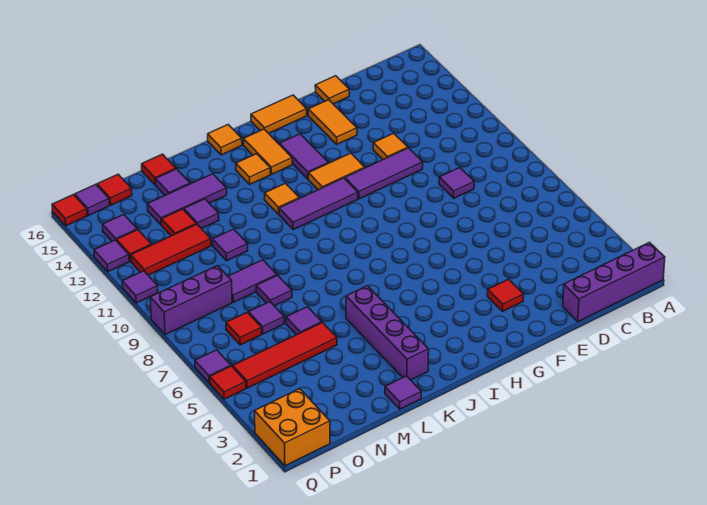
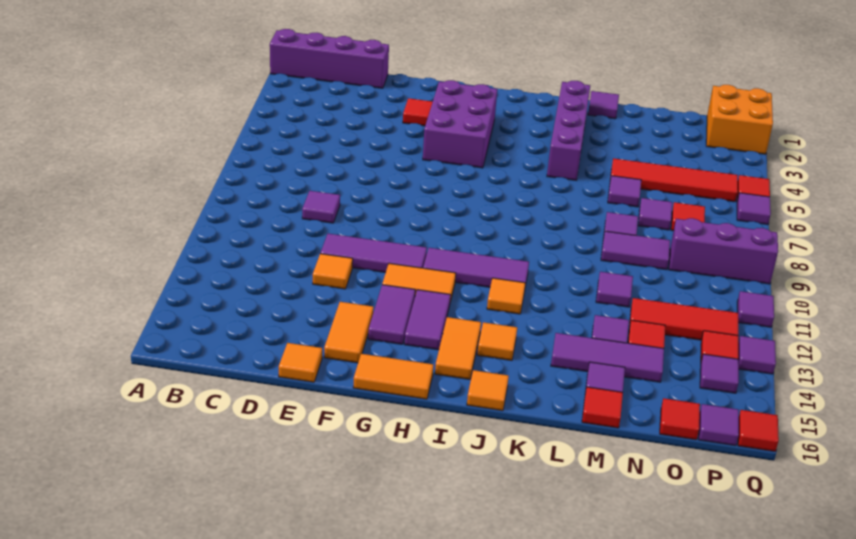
none -> purple 2x3 brick [423,80,497,168]
none -> purple 1x2 tile [368,285,415,344]

